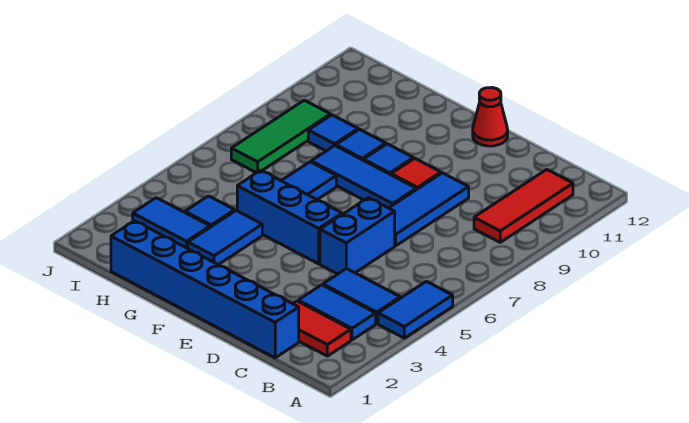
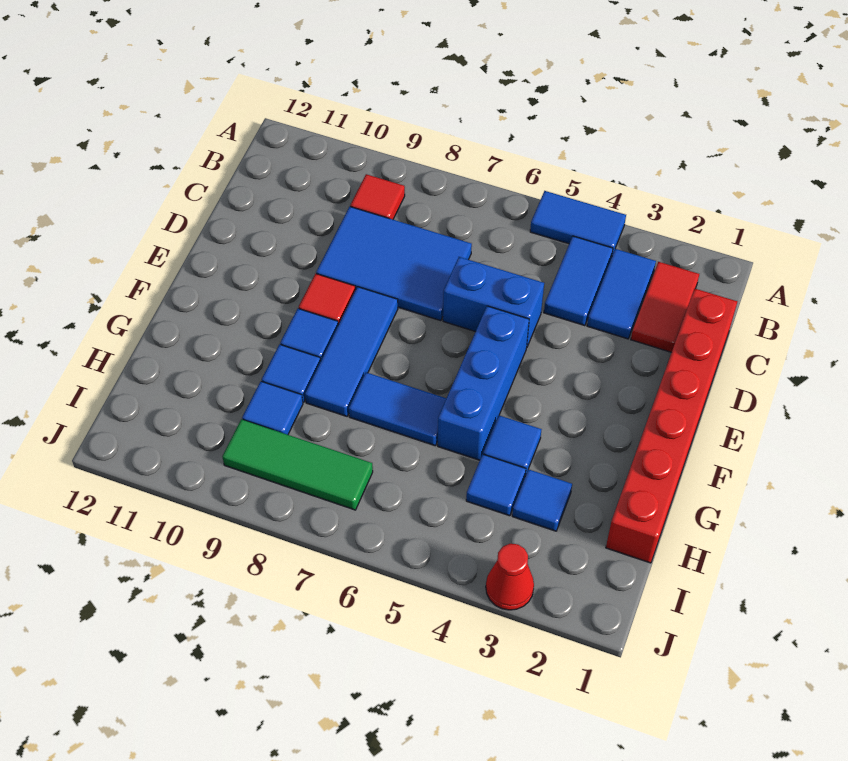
red 1x3 tile [474,170,573,242] -> red 1x1 tile [350,174,405,219]
blue 1x6 brick [111,221,299,358] -> red 1x6 brick [606,289,737,563]
blue 1x3 tile [389,173,469,246] -> blue 2x3 tile [316,207,472,321]
red 1x1 cone [473,87,508,146] -> red 1x1 cone moved to [486,544,534,610]
blue 1x2 tile [188,211,262,265] -> blue 1x1 tile [483,415,542,475]
blue 1x2 tile [133,198,210,249] -> blue 1x1 tile [512,469,572,531]

